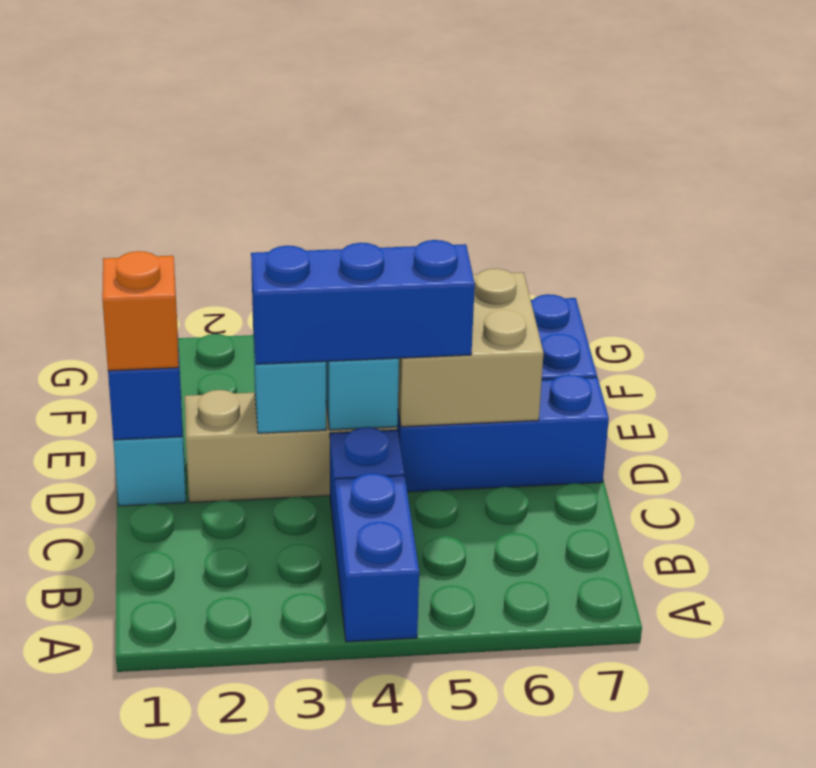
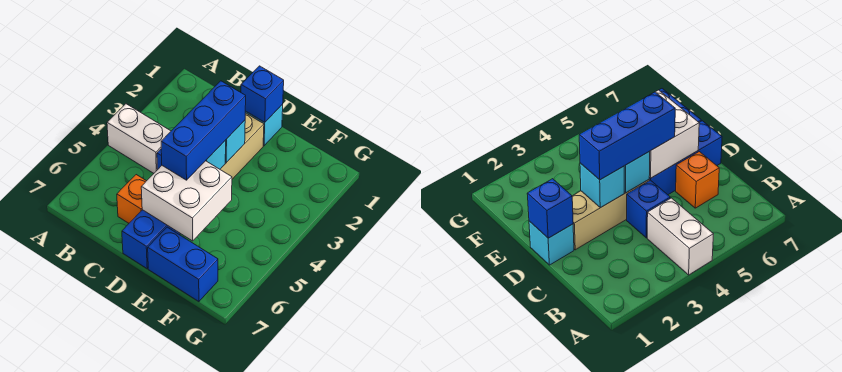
blue 1x2 brick [335,473,419,642] -> white 1x2 brick [107,104,171,173]
orange 1x1 brick [102,251,179,371] -> orange 1x1 brick moved to [117,175,146,223]
tan 2x2 brick [398,269,544,427] -> white 2x2 brick [141,161,232,241]

